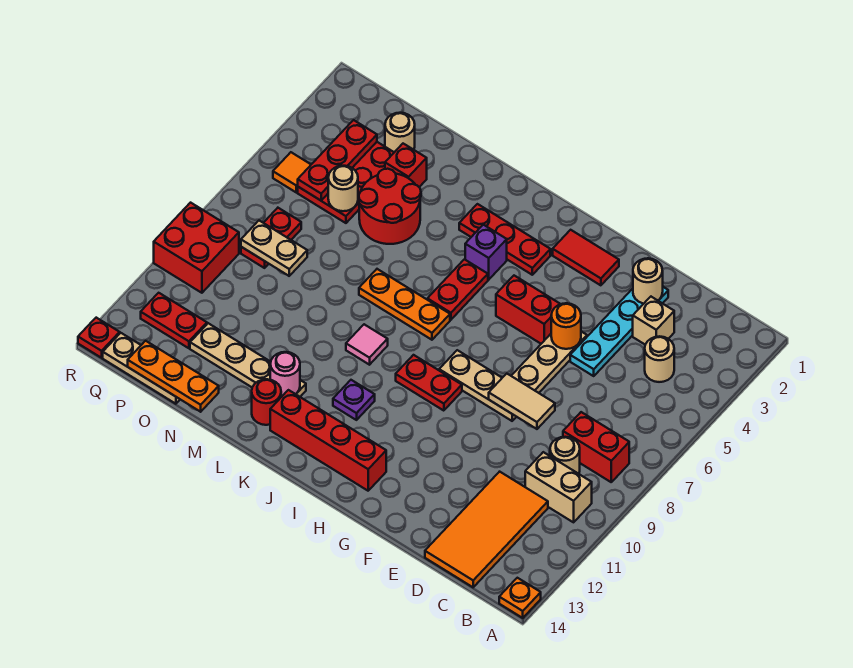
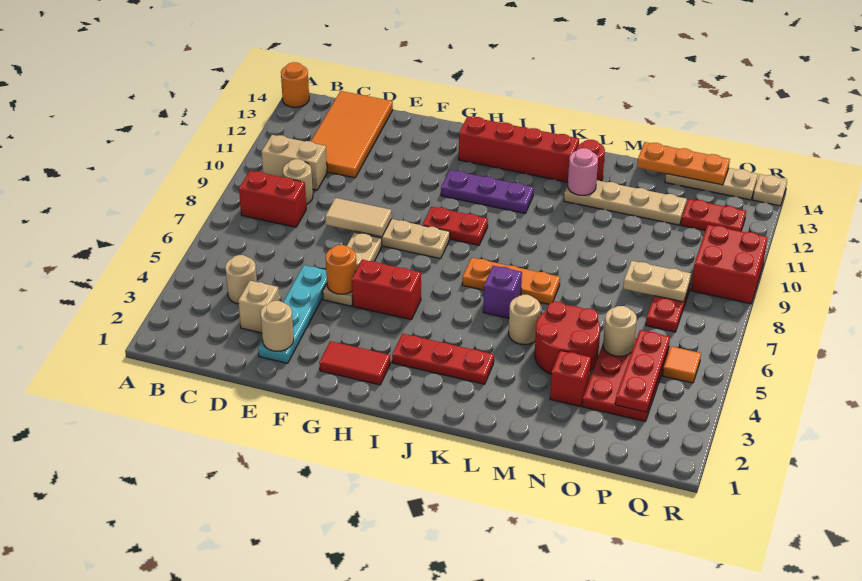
orange 1x1 plate [499,578,541,618] -> orange 1x1 round brick [281,62,309,107]
purple 1x1 brick [465,225,507,280] -> purple 1x1 brick moved to [483,266,522,318]
red 1x2 plate [427,259,488,320] -> none
purple 1x1 plate [333,380,375,420] -> purple 1x3 plate [441,170,534,213]
pink 1x1 tile [346,324,388,365] -> none
tan 1x1 round brick [385,113,415,152] -> tan 1x1 round brick moved to [509,295,541,345]
red 1x1 plate [78,318,120,358] -> tan 1x1 plate [753,174,787,206]

